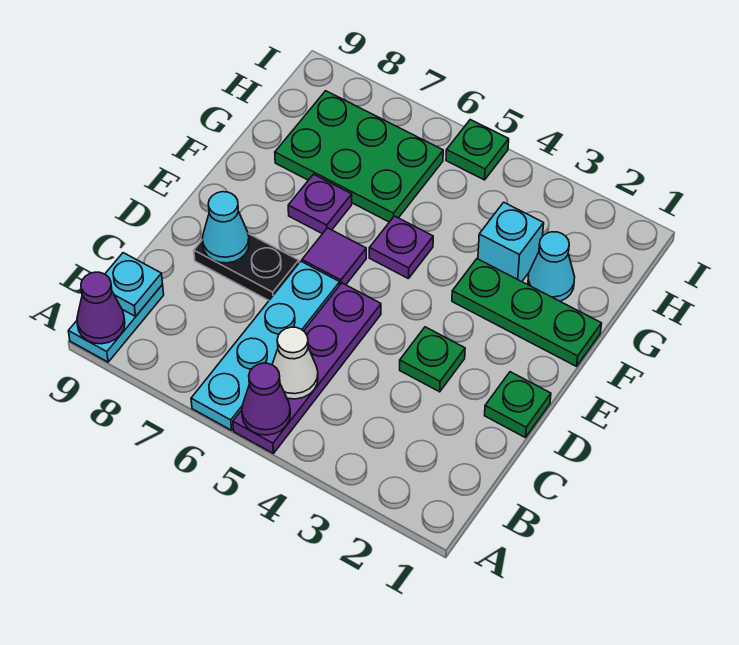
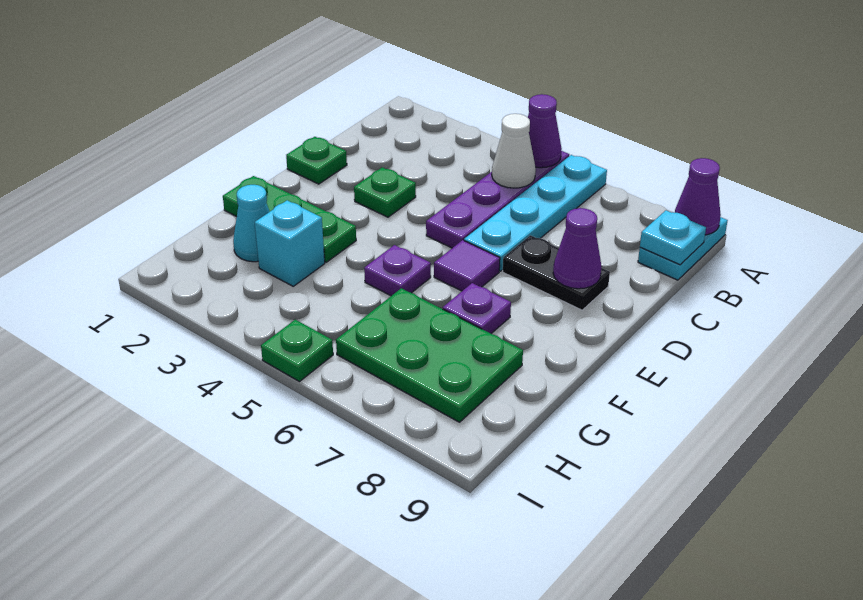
cyan 1x1 cone [202,192,249,263] -> purple 1x1 cone [553,208,602,289]

